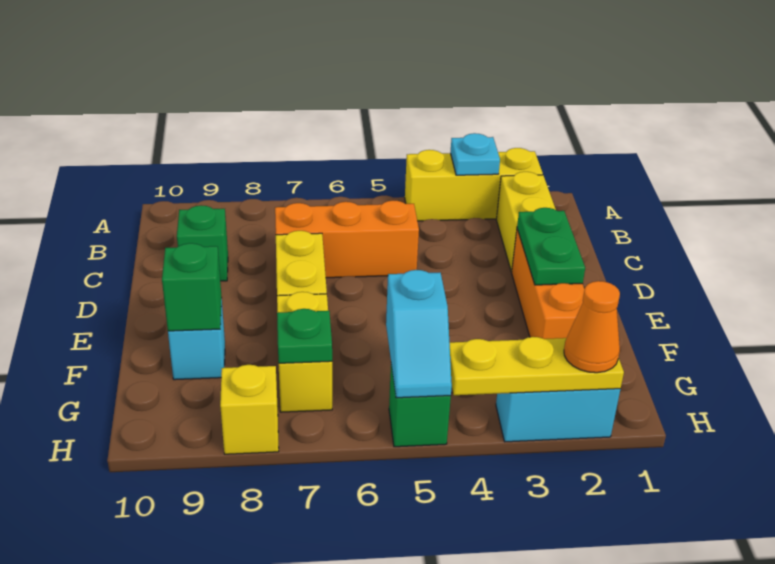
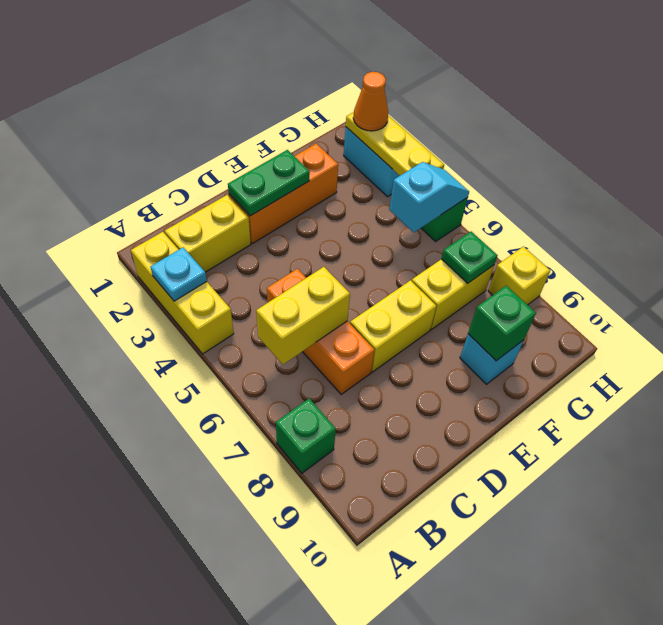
none -> yellow 1x2 brick [256,267,350,364]
green 1x1 brick [177,205,228,281] -> green 1x1 brick moved to [276,399,336,473]

